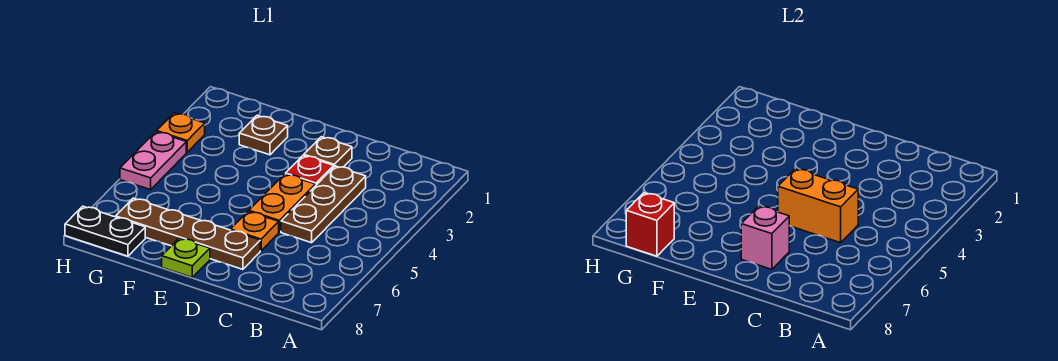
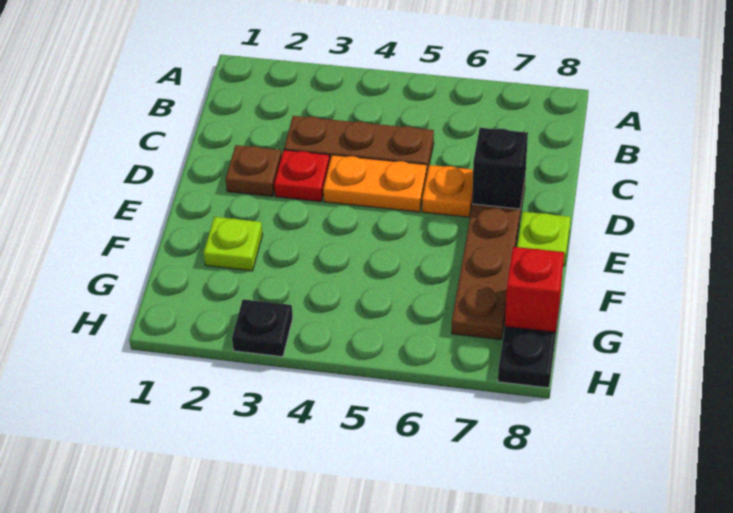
orange 1x2 brick [778,169,858,243] -> none
pink 1x1 brick [741,206,789,269] -> black 1x1 brick [472,128,528,209]
brown 1x1 plate [239,116,288,155] -> lime 1x1 plate [204,217,263,271]
orange 1x1 plate [157,113,205,152] -> black 1x1 plate [232,299,293,357]
pink 1x2 plate [120,132,186,190] -> none

